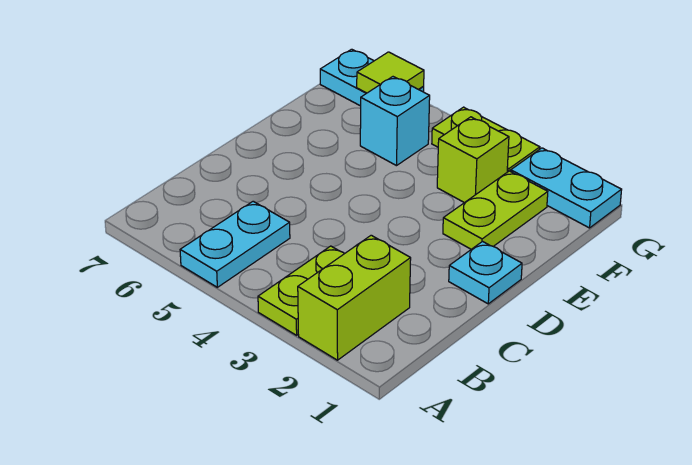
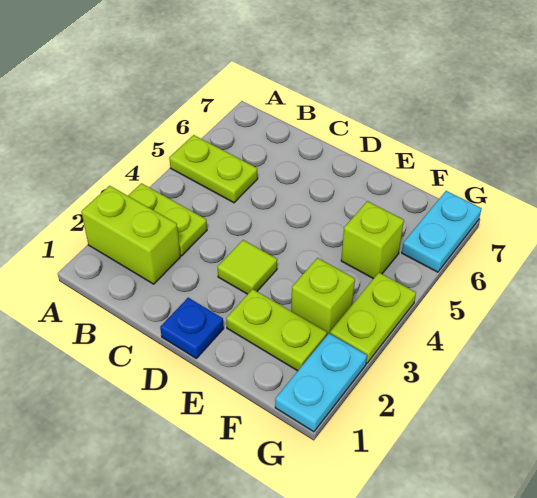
cyan 1x2 plate [180,201,290,287] -> lime 1x2 plate [169,135,258,203]
cyan 1x1 plate [449,242,522,304] -> blue 1x1 plate [160,298,224,358]
cyan 1x1 brick [360,77,430,166] -> lime 1x1 brick [341,201,404,279]
lime 1x1 tile [357,52,424,93] -> lime 1x1 tile moved to [218,240,277,294]

